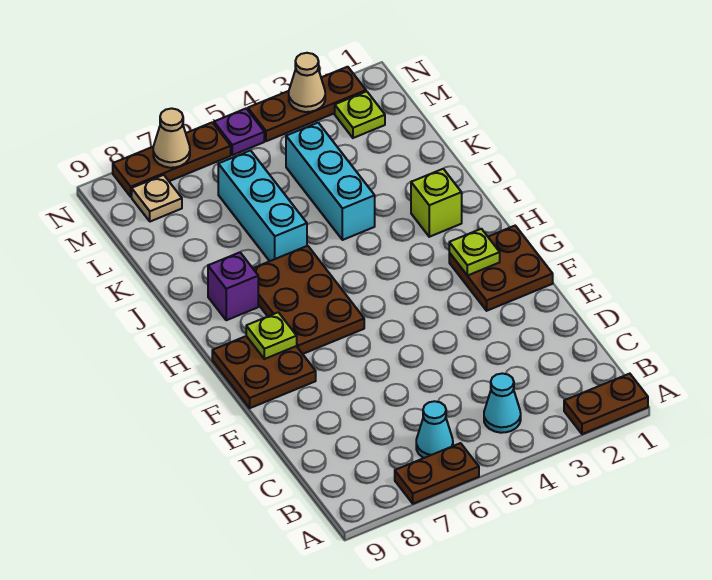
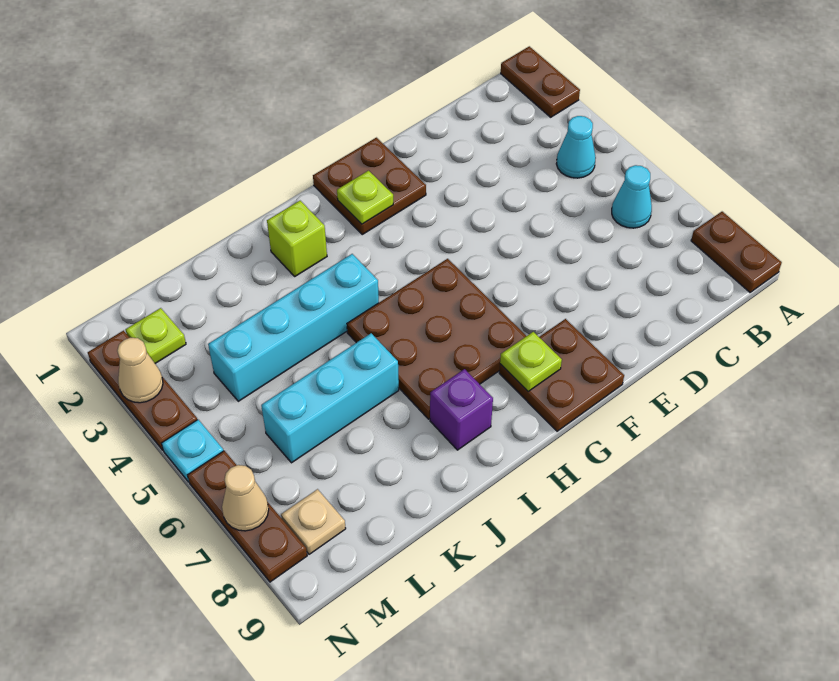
brown 1x2 plate [395,443,479,504] -> brown 1x2 plate moved to [691,212,782,292]
brown 2x3 plate [253,246,364,354] -> brown 3x3 plate [347,259,526,419]
cyan 1x3 brick [286,123,375,240] -> cyan 1x4 brick [208,254,379,401]
purple 1x1 plate [214,109,264,155] -> cyan 1x1 plate [162,420,223,482]

